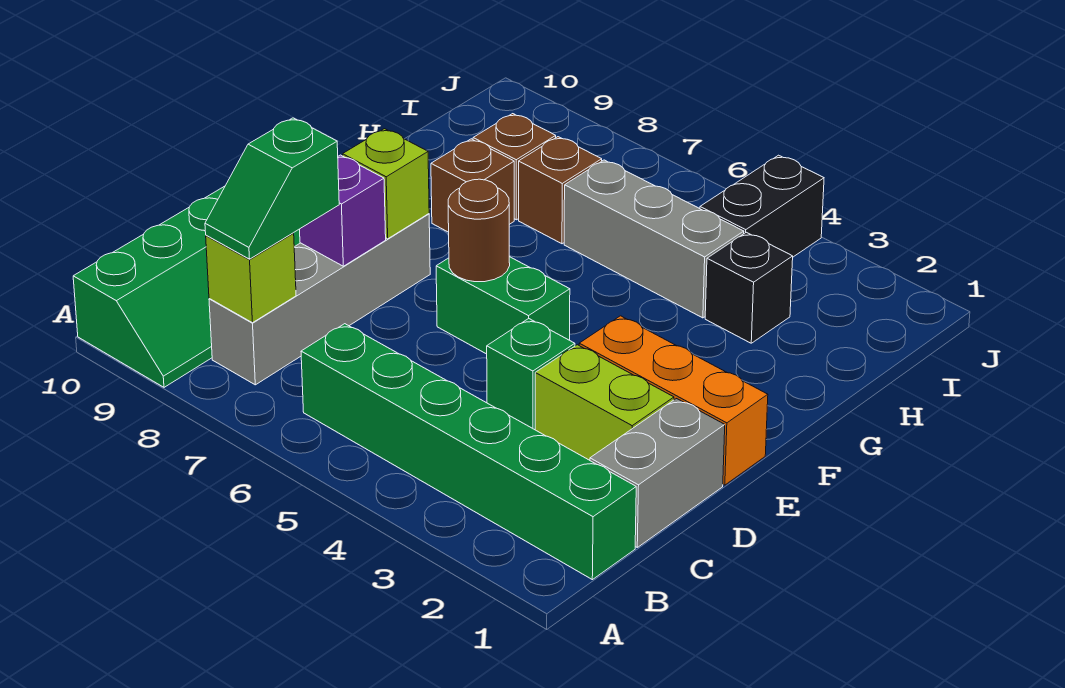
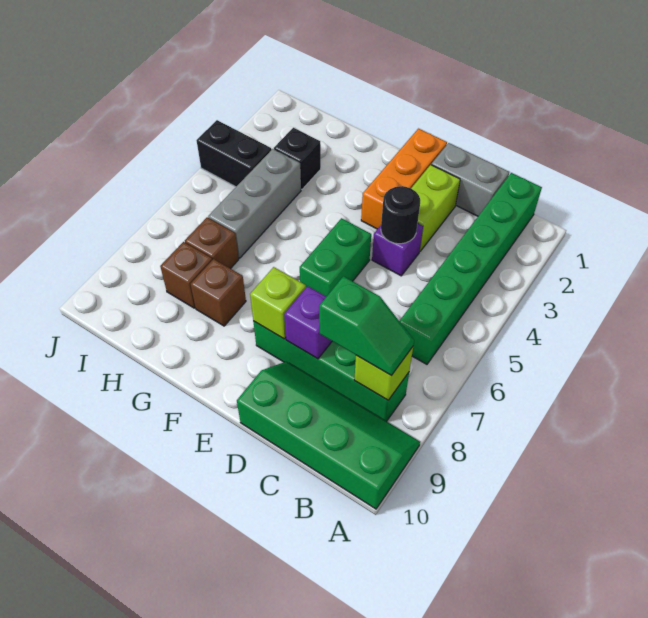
grey 1x4 brick [209,214,430,385] -> green 1x4 brick [253,321,409,422]
green 1x1 brick [487,319,575,430] -> purple 1x1 brick [372,224,423,276]
none -> black 1x1 round brick [381,186,420,244]
brown 1x1 round brick [448,179,510,282] -> none

